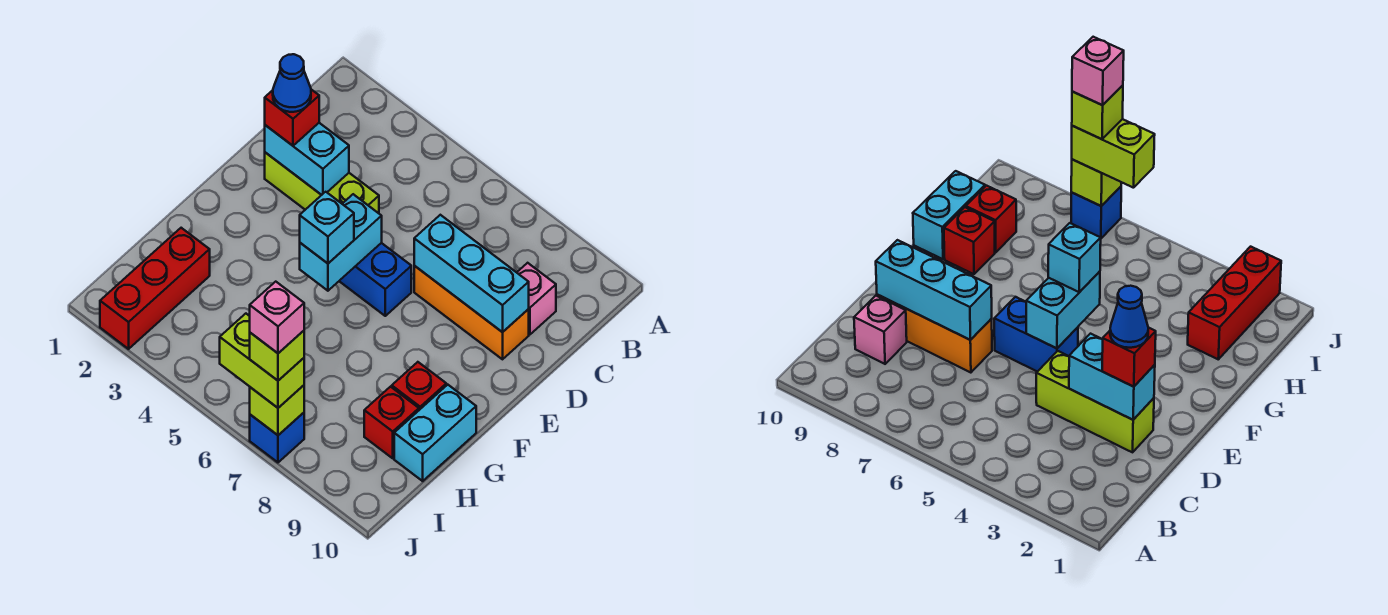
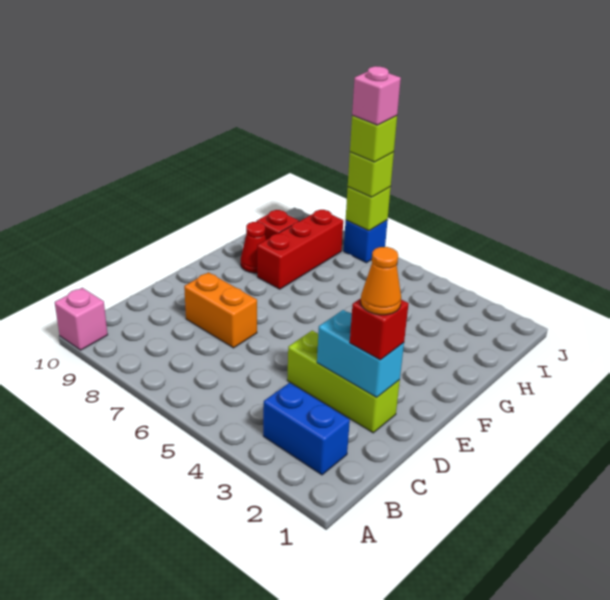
pink 1x1 brick [517,263,556,335] -> pink 1x1 brick moved to [55,288,108,350]
blue 1x1 cone [273,54,311,112] -> orange 1x1 cone [361,247,401,315]
orange 1x3 brick [414,266,529,359] -> orange 1x2 brick [184,272,257,348]
cyan 1x3 brick [414,215,529,332] -> none
blue 1x2 brick [340,243,411,316] -> blue 1x2 brick moved to [263,383,350,475]
cyan 1x2 brick [300,194,382,291] -> none
cyan 1x1 brick [300,192,354,263] -> none
red 1x1 brick [392,362,446,410] -> red 1x1 cone [241,222,266,273]
cyan 1x2 brick [394,385,476,481] -> none
red 1x3 brick [100,228,210,349] -> red 1x3 brick moved to [257,210,343,289]
lime 1x2 brick [220,314,304,408] -> lime 1x1 brick [348,152,394,197]

